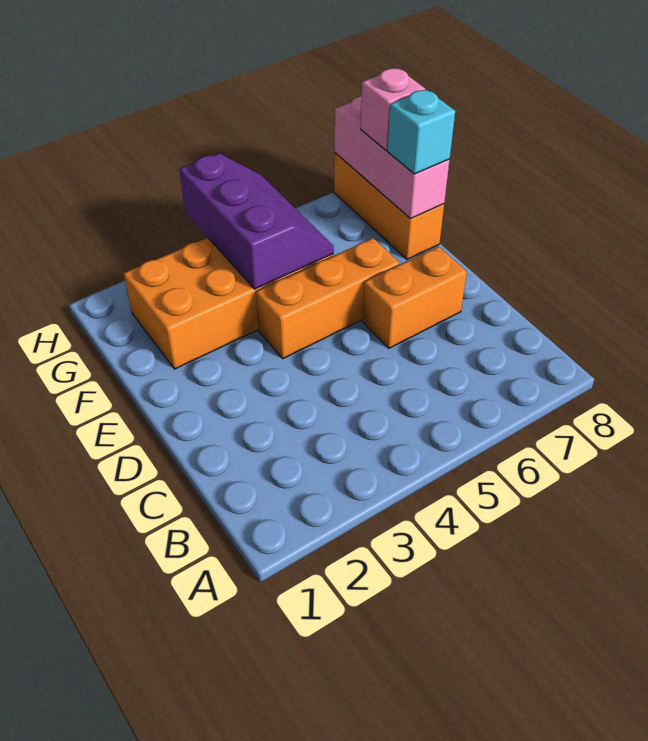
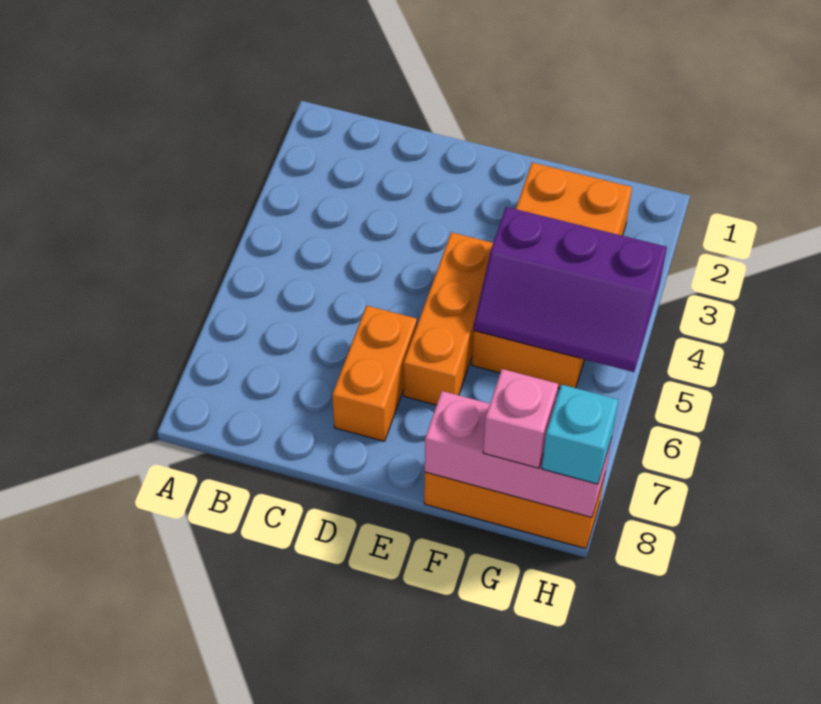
cyan 1x1 brick [387,90,455,174] -> cyan 1x1 brick moved to [542,385,618,484]

